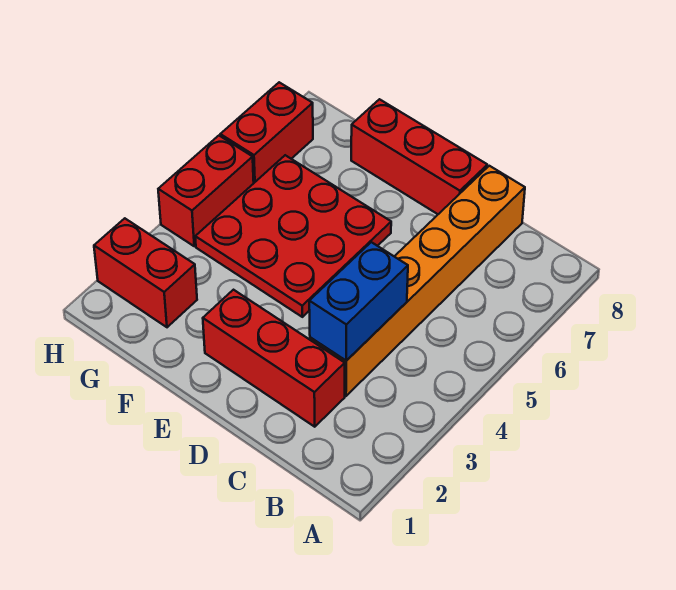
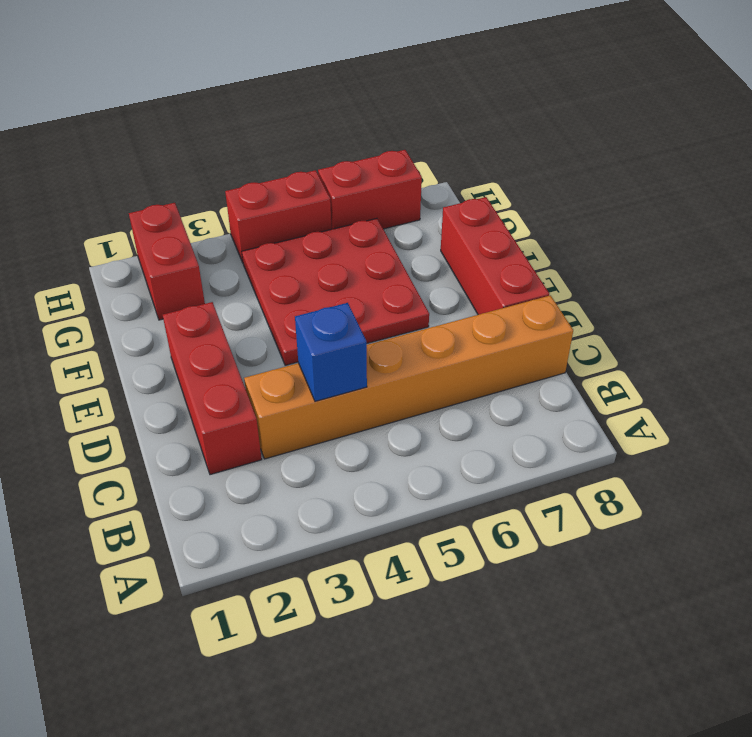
blue 1x2 brick [309,242,408,361] -> blue 1x1 brick [295,303,367,401]

